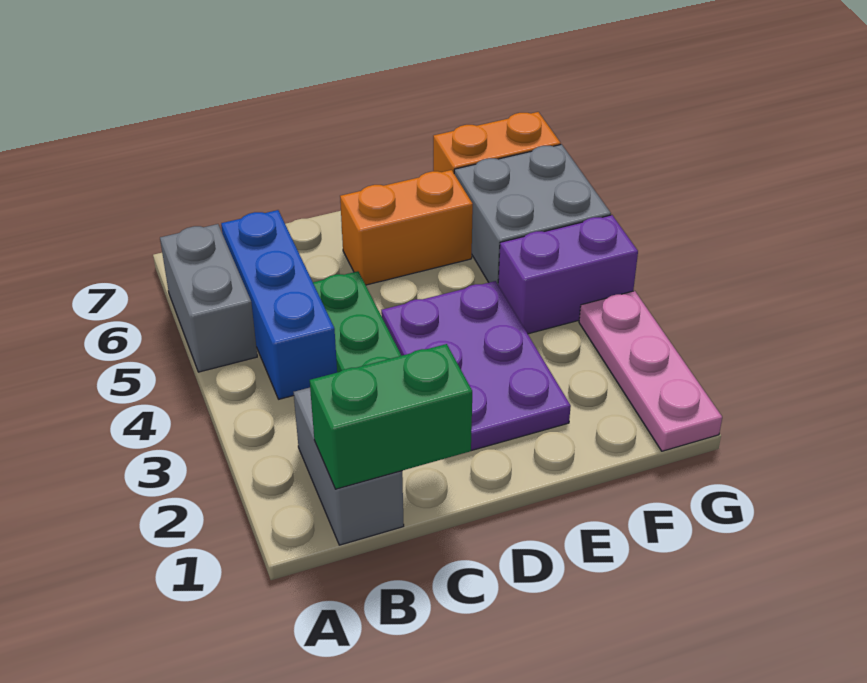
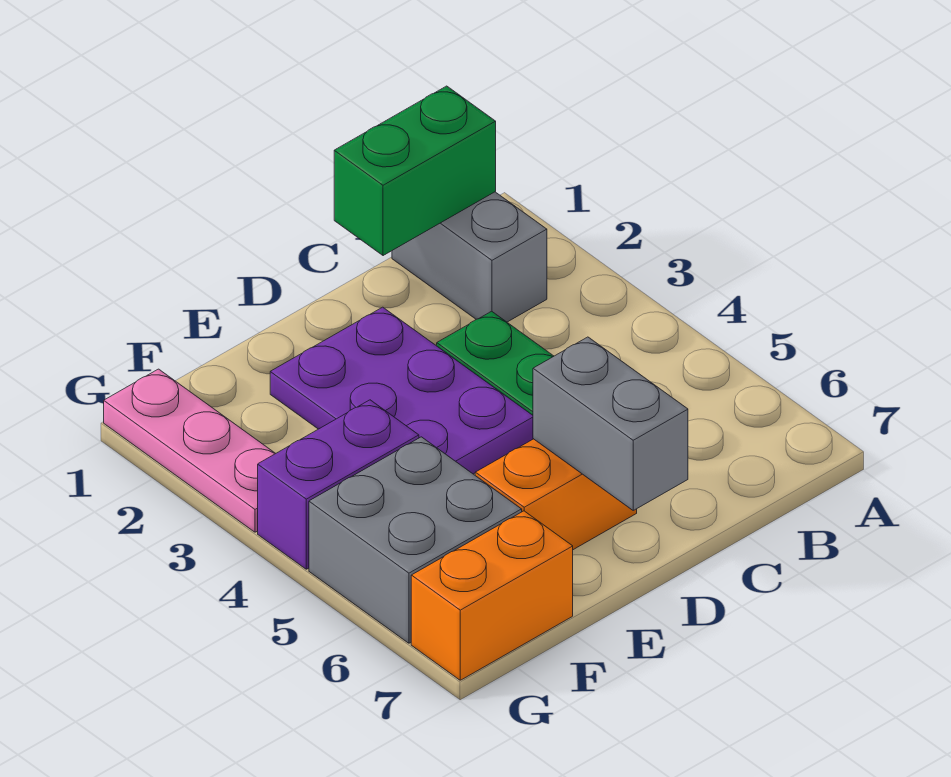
grey 1x2 brick [160,224,257,372] -> grey 1x2 brick moved to [533,337,688,510]
blue 1x3 brick [221,210,337,399] -> none

